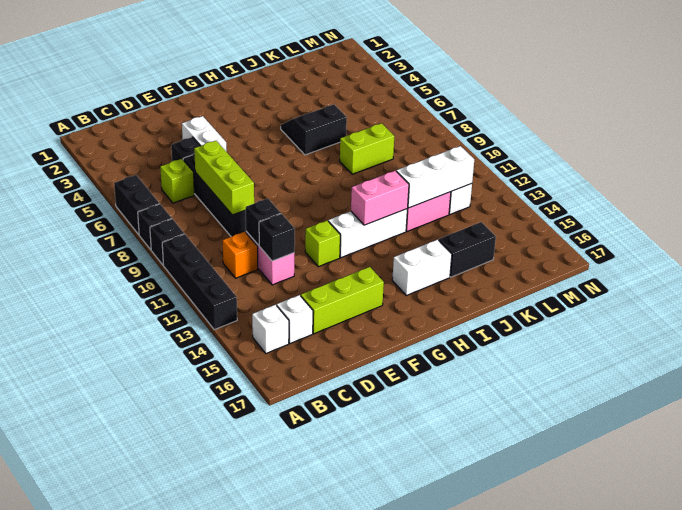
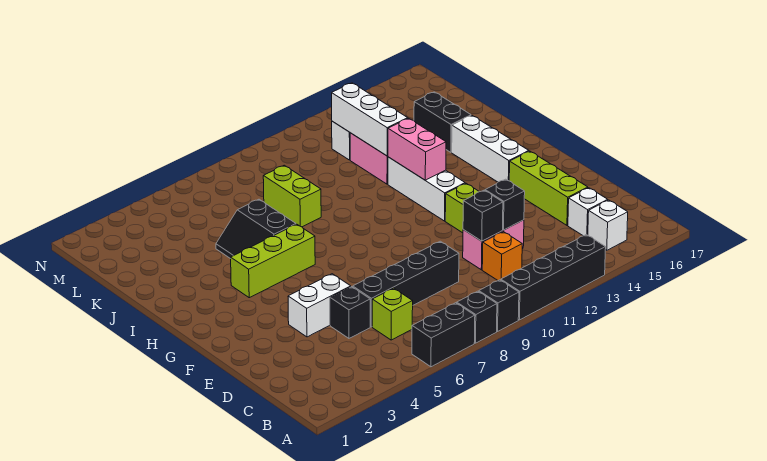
lime 1x3 brick [194,141,254,215] -> lime 1x3 brick moved to [231,224,315,298]
white 1x2 brick [392,240,452,296] -> white 1x3 brick [452,116,529,182]

